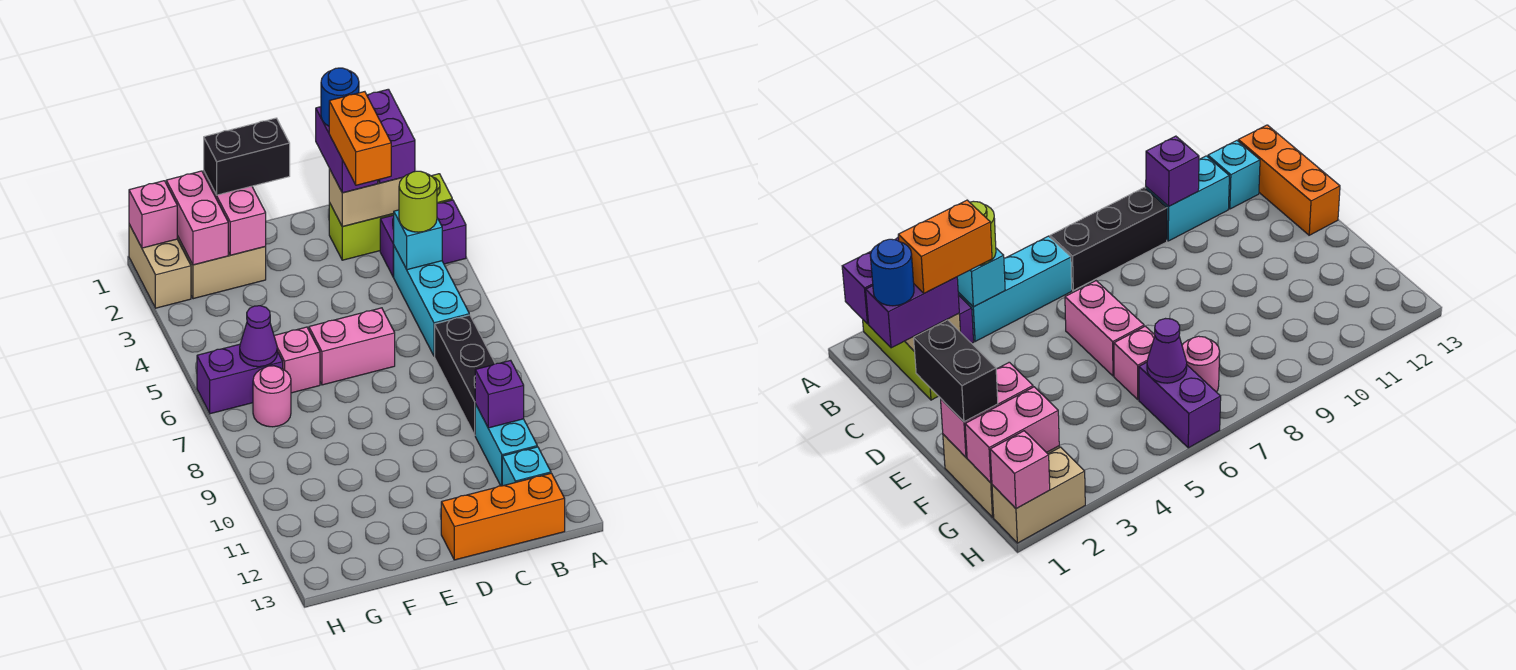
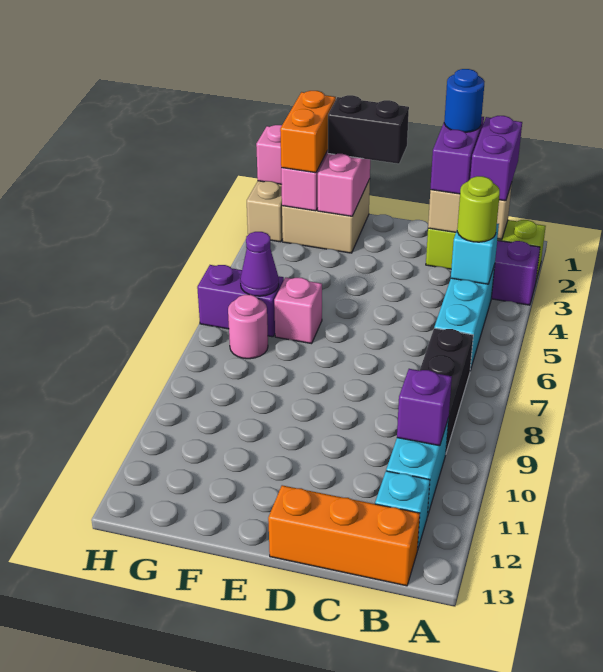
orange 1x2 brick [329,92,391,185] -> orange 1x2 brick moved to [280,91,336,173]
pink 1x2 brick [309,308,395,385] -> none

